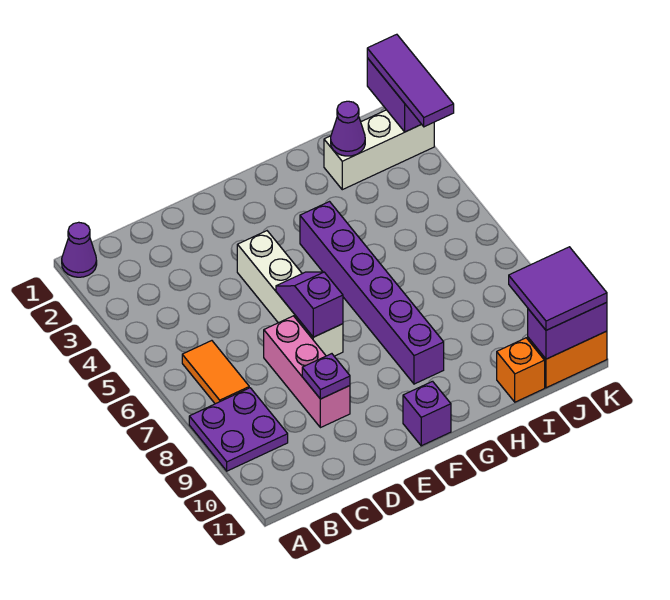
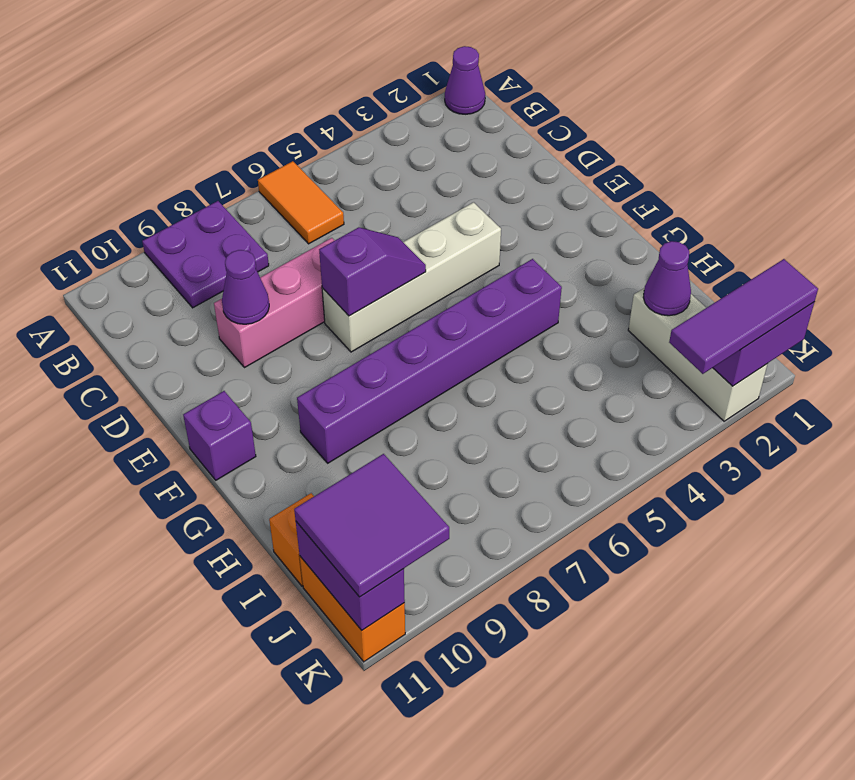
orange 1x2 tile [182,341,249,404] -> orange 1x2 tile turned to [258,161,344,244]
purple 1x1 plate [302,354,350,399] -> purple 1x1 cone [222,250,269,324]

